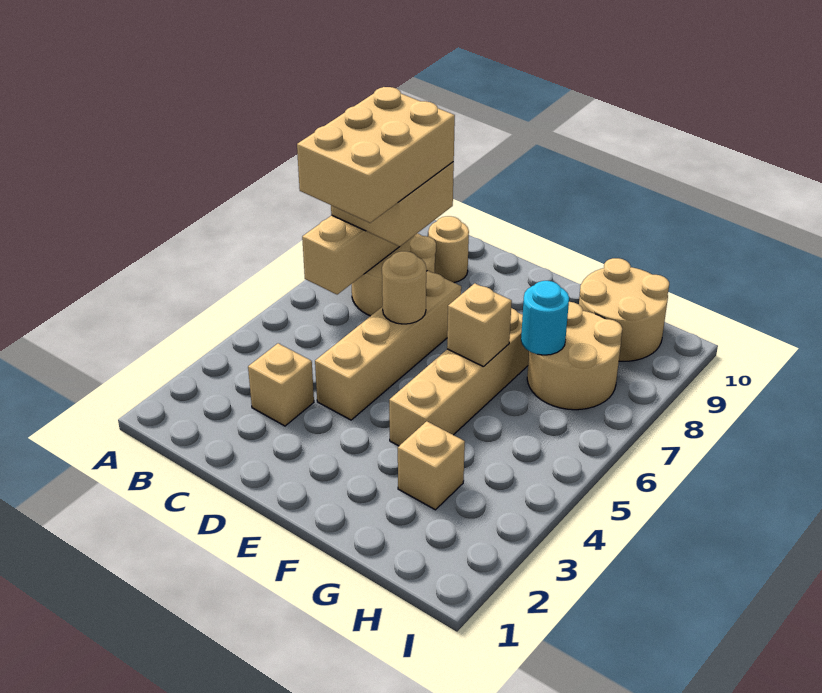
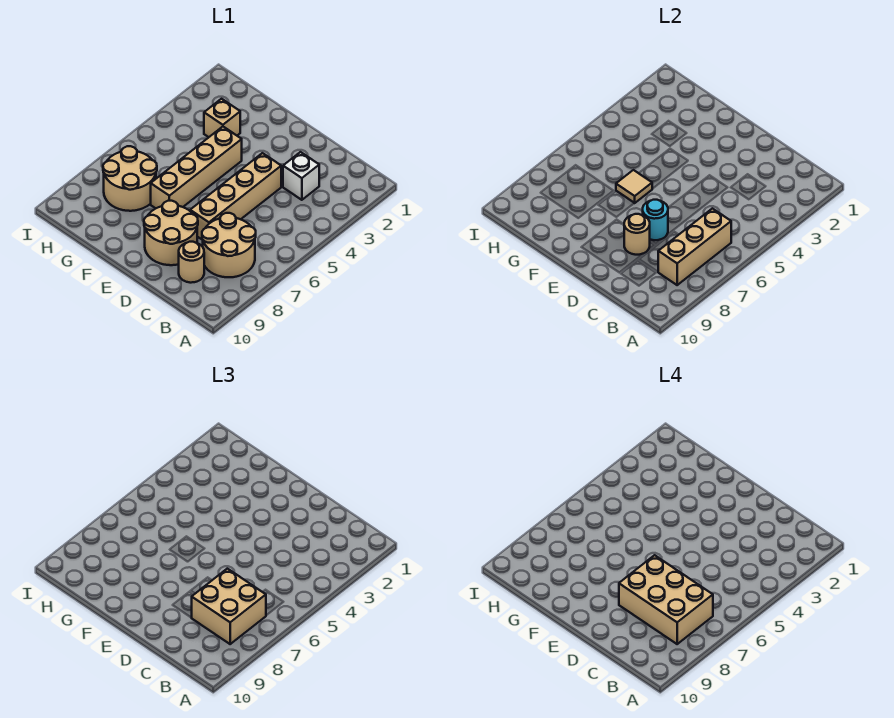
tan 2x3 brick [297,87,455,223] -> tan 2x3 brick turned to [619,555,713,644]
tan 1x1 brick [248,343,314,426] -> white 1x1 brick [283,152,319,200]
tan 1x1 round brick [382,251,426,324] -> tan 1x1 round brick moved to [624,214,650,255]
tan 1x1 brick [447,283,512,367] -> tan 1x1 tile [616,170,652,203]
cyan 1x1 round brick [521,281,569,355] -> cyan 1x1 round brick moved to [643,200,668,240]
tan 2x2 round brick [579,258,669,361] -> tan 2x2 round brick moved to [144,201,198,265]

